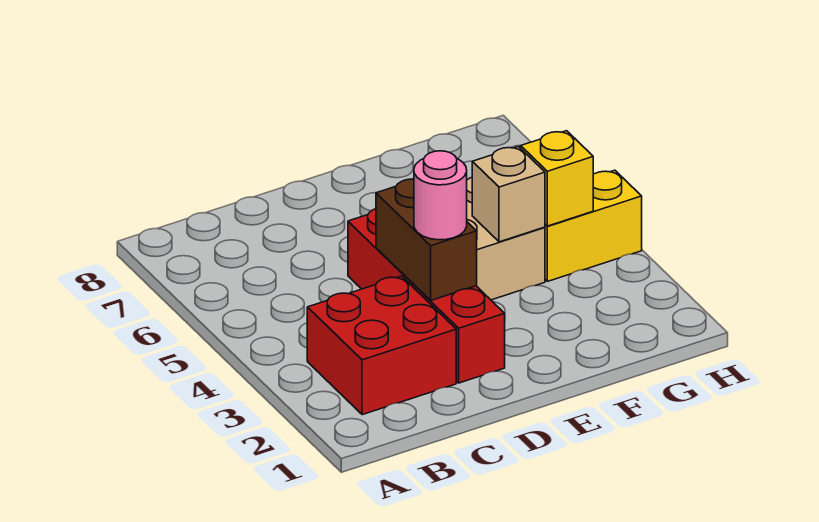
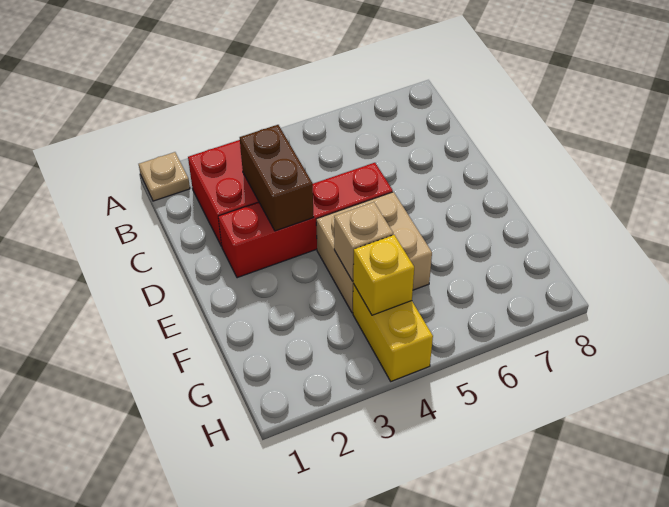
none -> tan 1x1 plate [139,152,190,201]
brown 1x2 brick [376,179,477,301] -> brown 1x2 brick turned to [240,125,314,231]
pink 1x1 round brick [414,151,467,240] -> none

